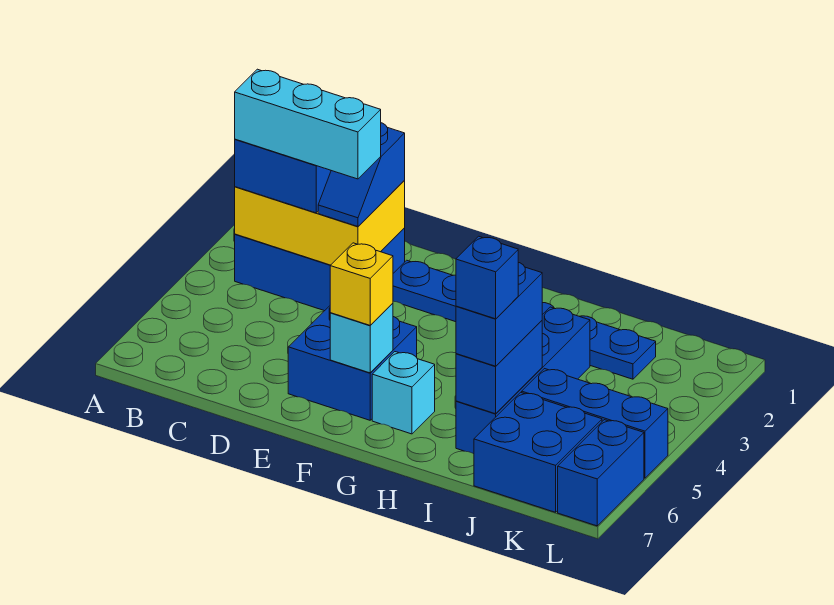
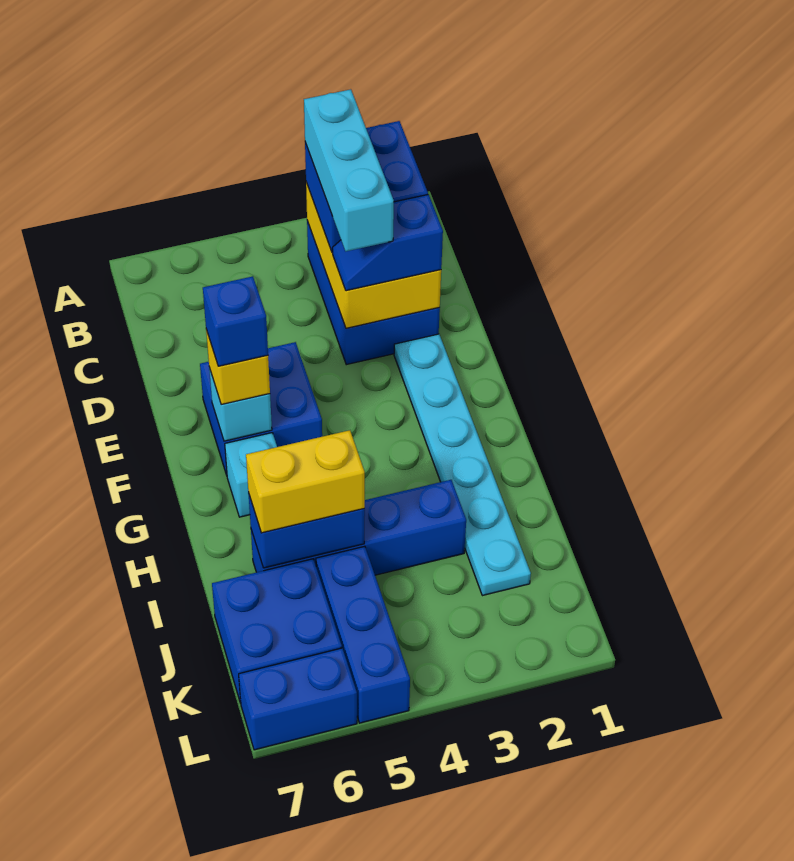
blue 1x6 plate [393,260,656,379] -> cyan 1x6 plate [394,334,531,596]
blue 1x2 brick [456,262,542,366] -> yellow 1x2 brick [246,430,365,533]
blue 1x1 brick [456,236,518,319] -> blue 1x1 brick moved to [203,276,268,366]

